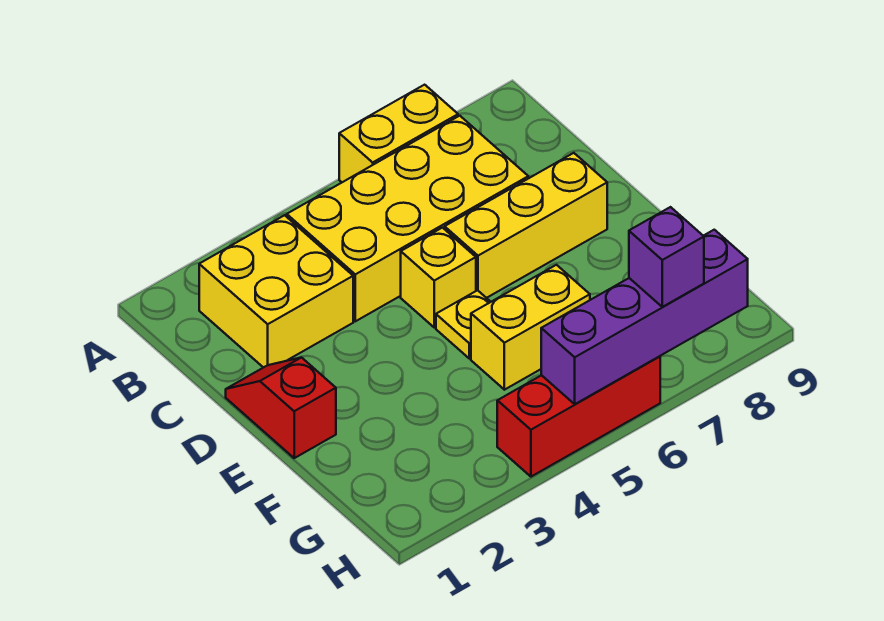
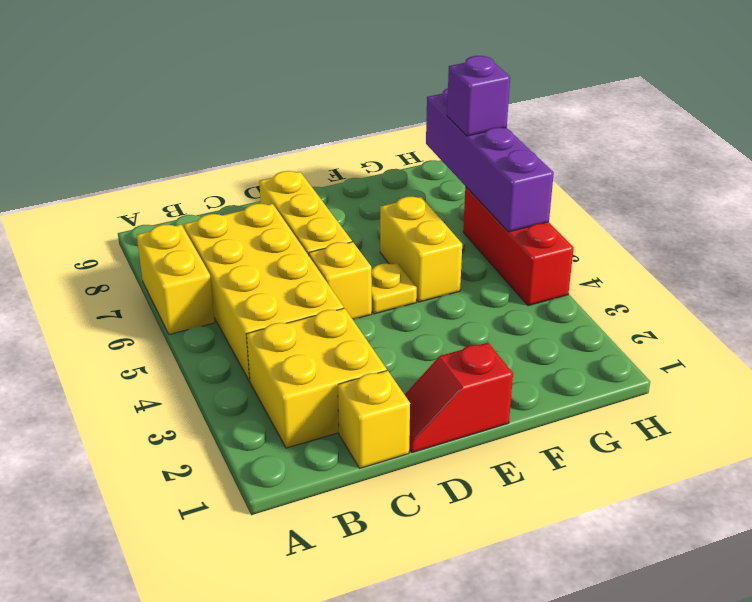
none -> yellow 1x1 brick [338,371,410,468]

